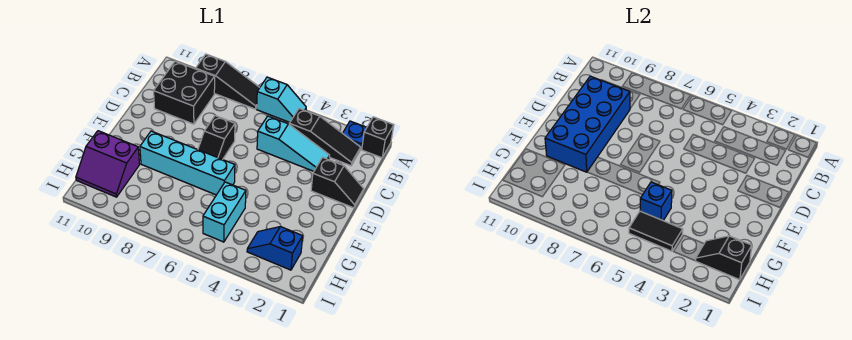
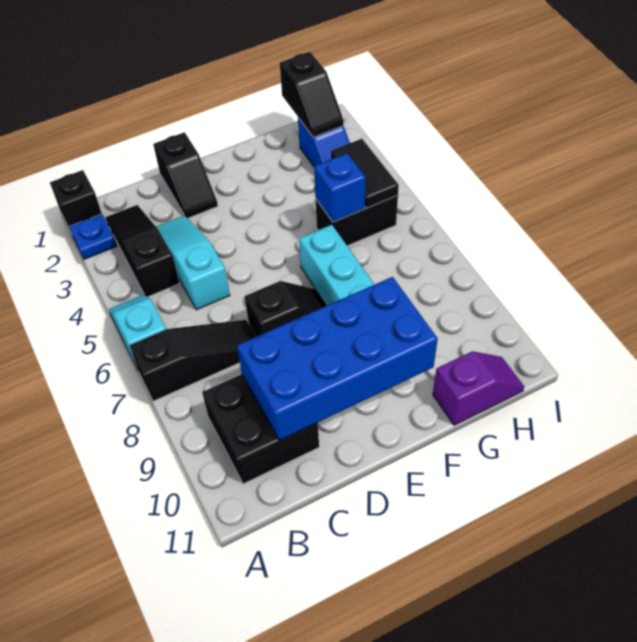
black 1x3 slope [196,54,260,109] -> black 1x3 slope turned to [129,320,256,401]
black 1x2 slope [311,157,364,208] -> black 1x2 slope turned to [153,132,218,218]
cyan 1x2 brick [203,182,246,242] -> black 1x2 brick [316,195,398,246]
purple 2x2 slope [76,131,140,197] -> purple 1x2 slope [433,351,524,425]

